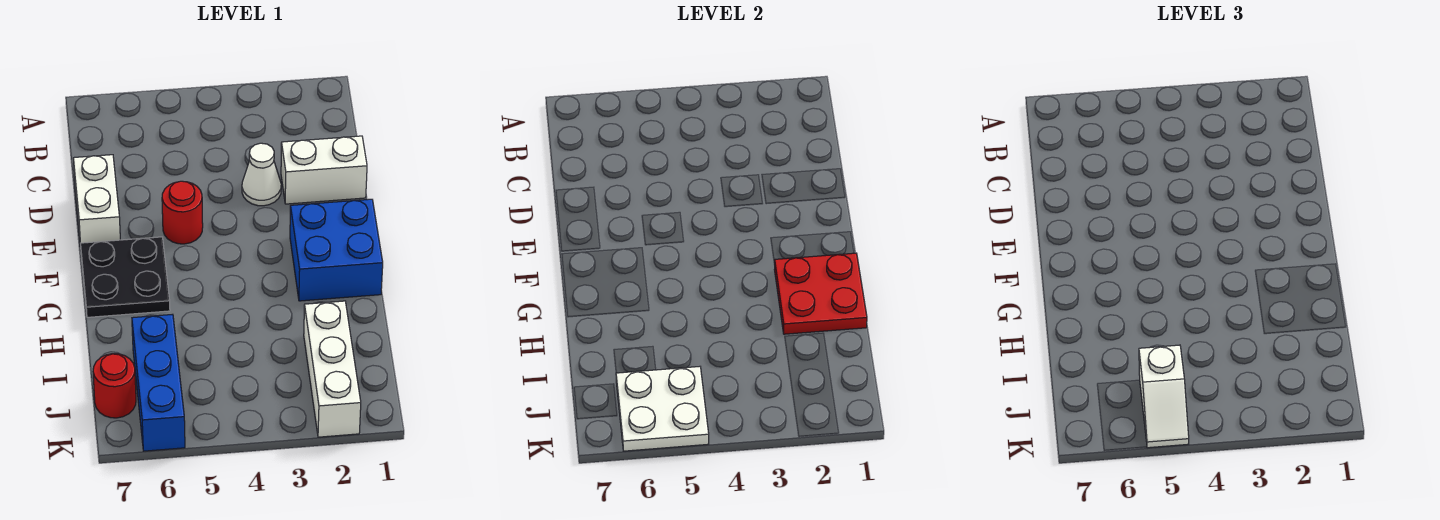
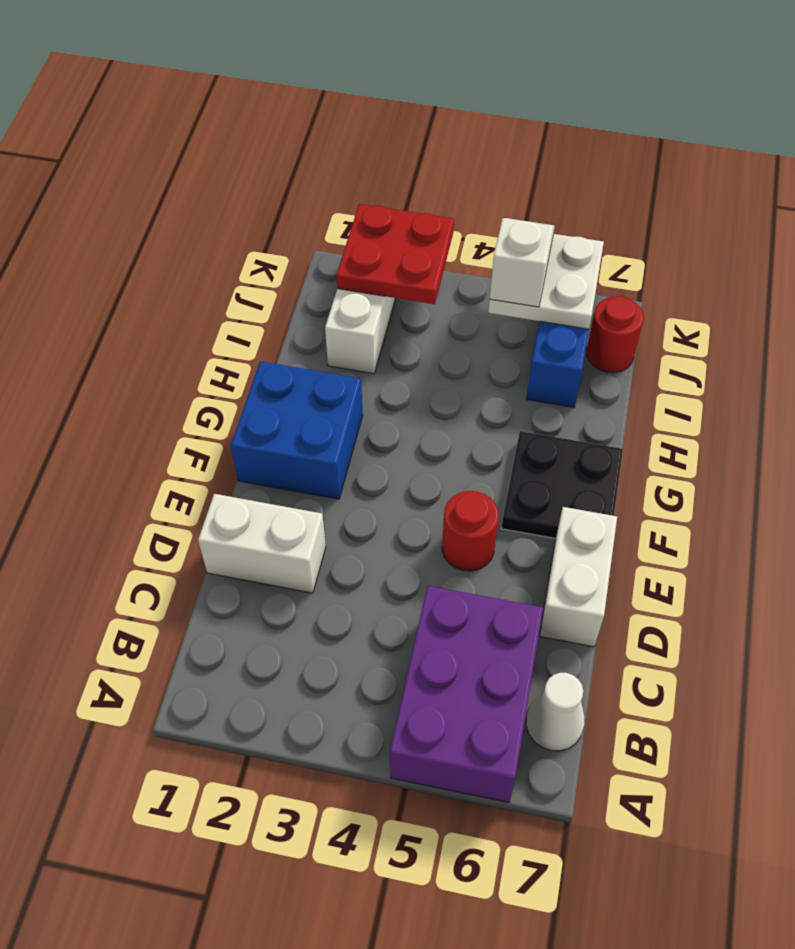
none -> purple 2x3 brick [390,586,543,802]
white 1x1 cone [242,143,281,206] -> white 1x1 cone moved to [526,673,585,751]
red 2x2 plate [774,253,867,334] -> red 2x2 plate moved to [336,204,454,304]

